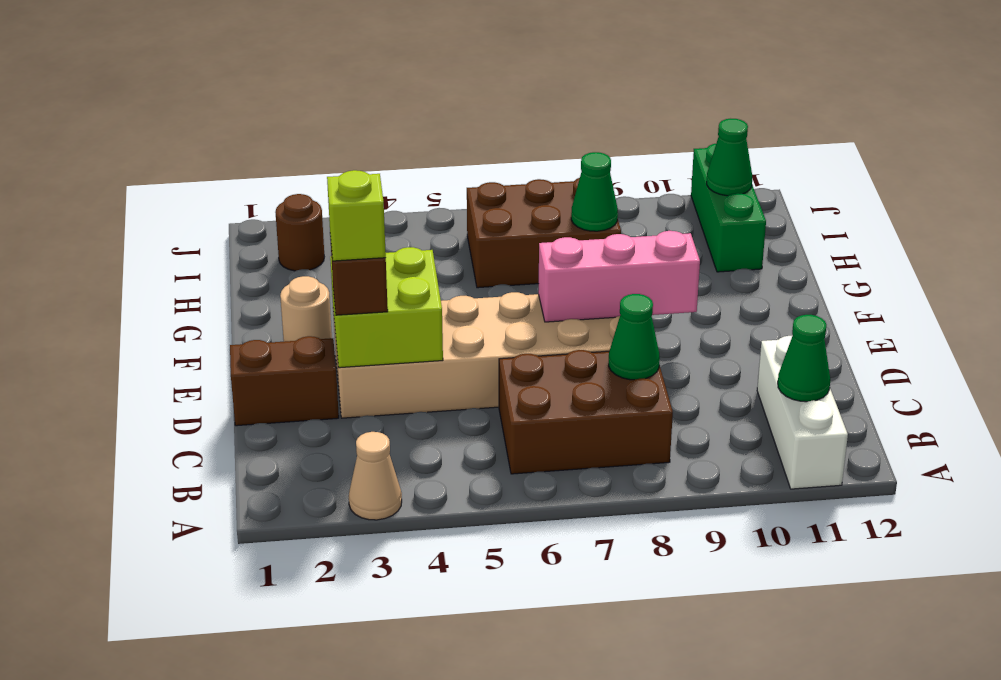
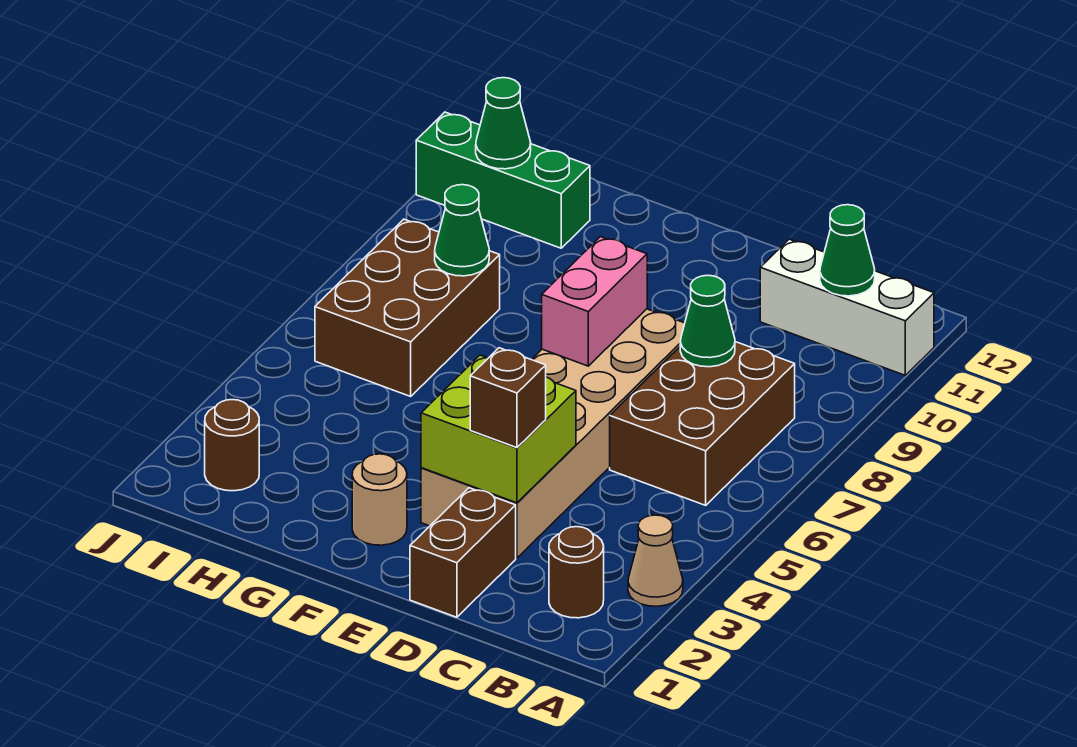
none -> brown 1x1 round brick [549,527,604,618]
lime 1x1 brick [327,170,386,261] -> none
pink 1x3 brick [538,231,700,322] -> pink 1x2 brick [542,237,647,366]

